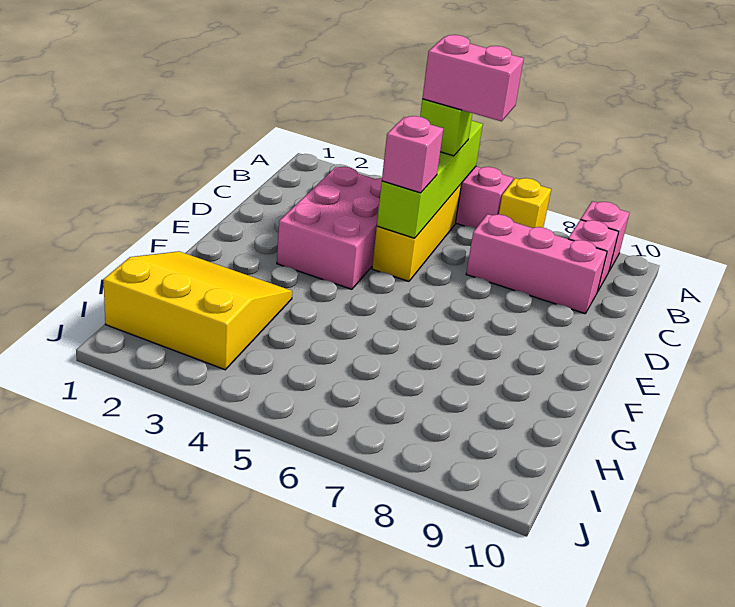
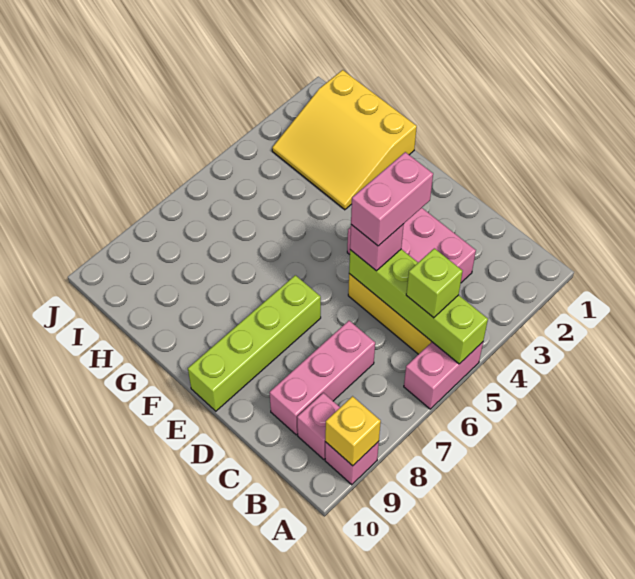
yellow 1x1 brick [499,178,551,228] -> yellow 1x1 brick moved to [325,396,381,466]
pink 1x2 brick [422,35,524,121] -> pink 1x2 brick moved to [351,152,433,246]
none -> lime 1x4 brick [188,275,321,411]
yellow 3x3 slope [103,251,292,370] -> yellow 3x3 slope turned to [272,70,417,210]

